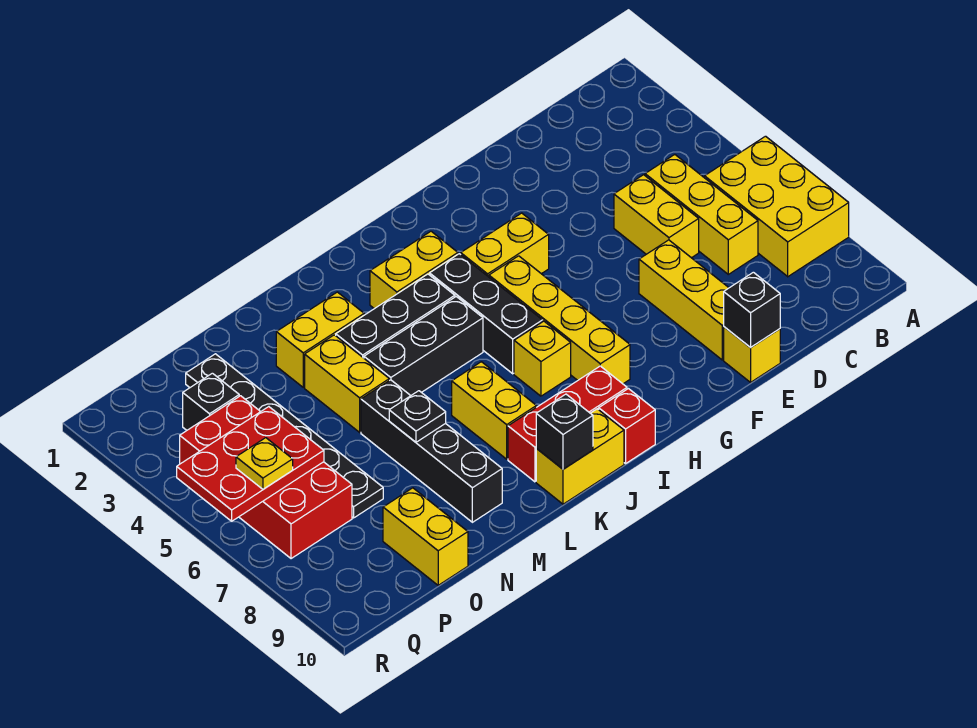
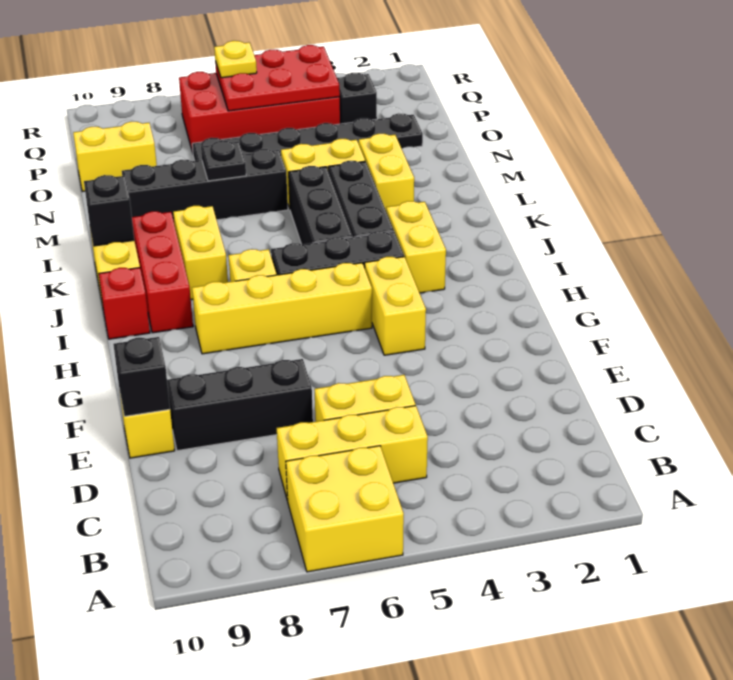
yellow 2x3 brick [705,136,849,277] -> yellow 2x2 brick [286,446,404,572]
yellow 1x3 brick [639,240,729,360] -> black 1x3 brick [167,359,313,451]
yellow 1x2 brick [452,362,536,459] -> yellow 1x2 brick turned to [173,206,228,300]
red 2x3 plate [177,407,324,521] -> red 2x3 plate turned to [215,45,340,111]

